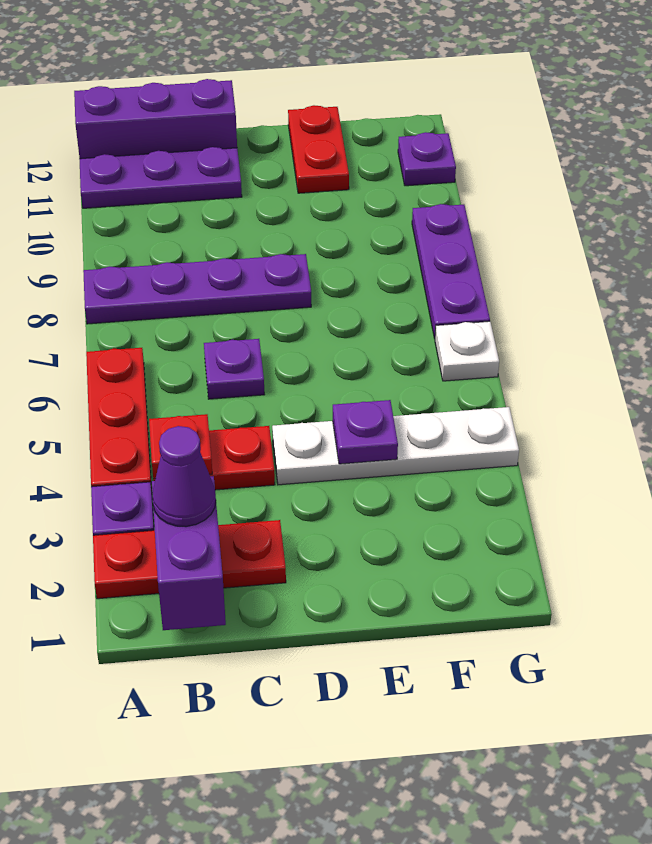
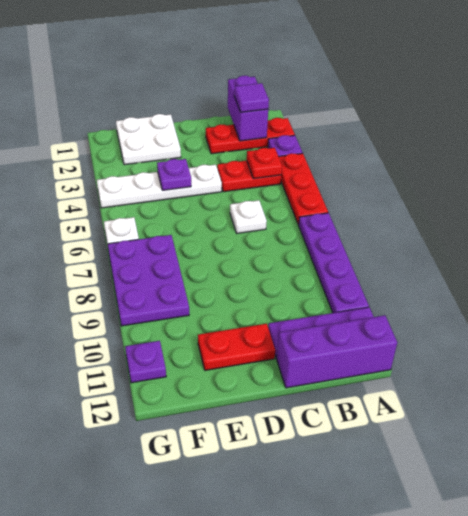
purple 1x4 plate [83,254,311,324] -> purple 1x4 plate turned to [298,213,369,313]
purple 1x1 cone [152,426,216,527] -> purple 1x1 tile [234,83,269,112]
purple 1x1 plate [204,339,265,399] -> white 1x1 plate [230,200,267,233]
none -> white 2x2 plate [116,114,181,165]
red 1x2 plate [288,105,349,193] -> red 1x2 plate turned to [198,324,275,370]
purple 1x3 plate [412,204,490,339] -> purple 2x3 plate [108,235,189,326]

